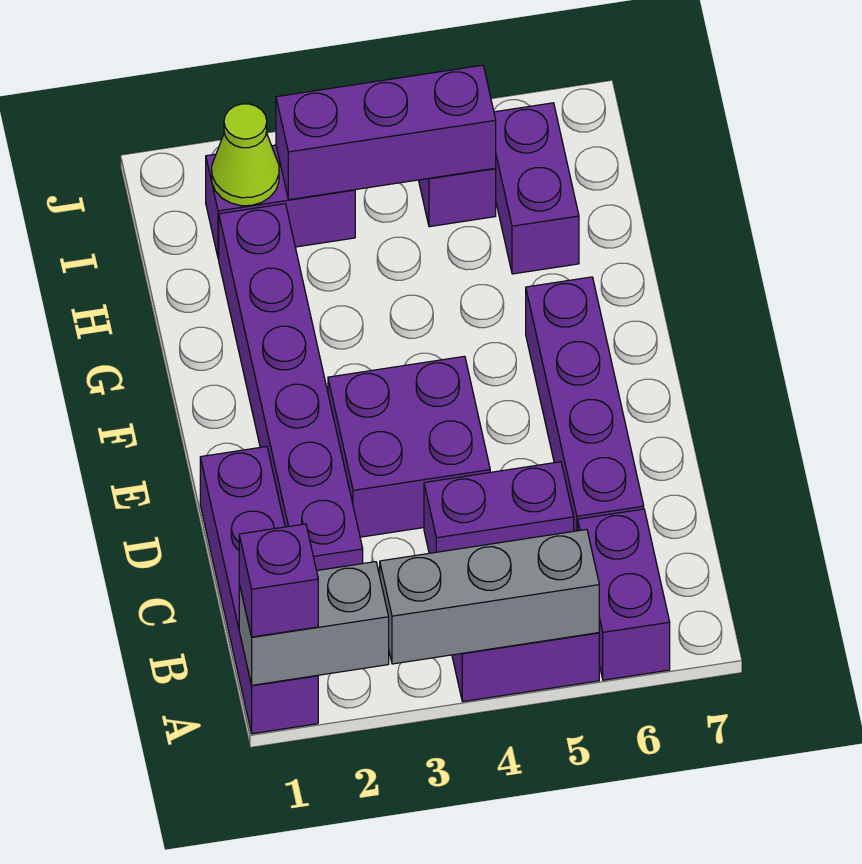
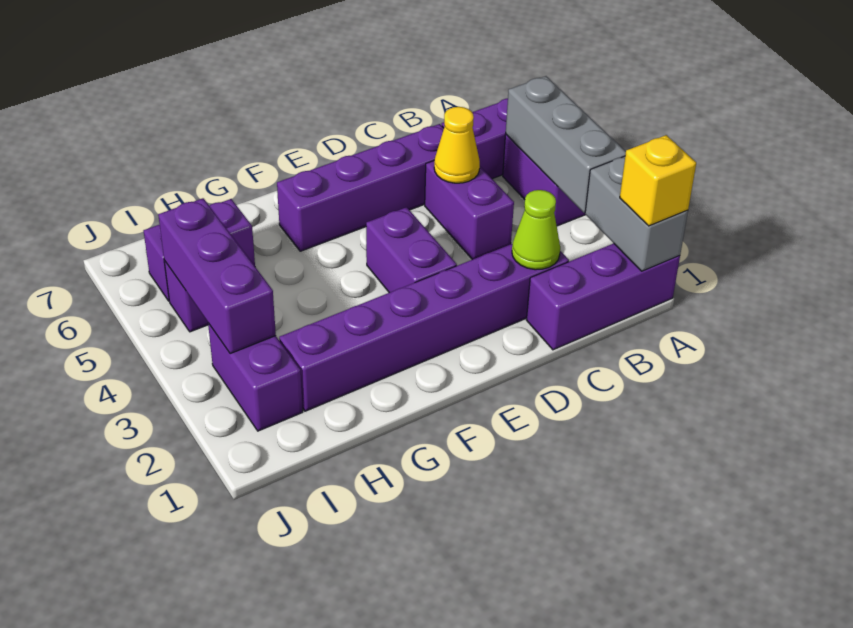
purple 1x4 brick [200,447,318,734] -> purple 1x3 brick [527,243,680,350]
purple 1x1 brick [239,524,318,637] -> yellow 1x1 brick [620,135,696,226]
none -> yellow 1x1 cone [434,107,480,183]
purple 2x2 brick [328,356,490,537] -> purple 1x2 brick [366,207,457,293]
lime 1x1 cone [212,104,279,206] -> lime 1x1 cone moved to [512,190,560,270]

